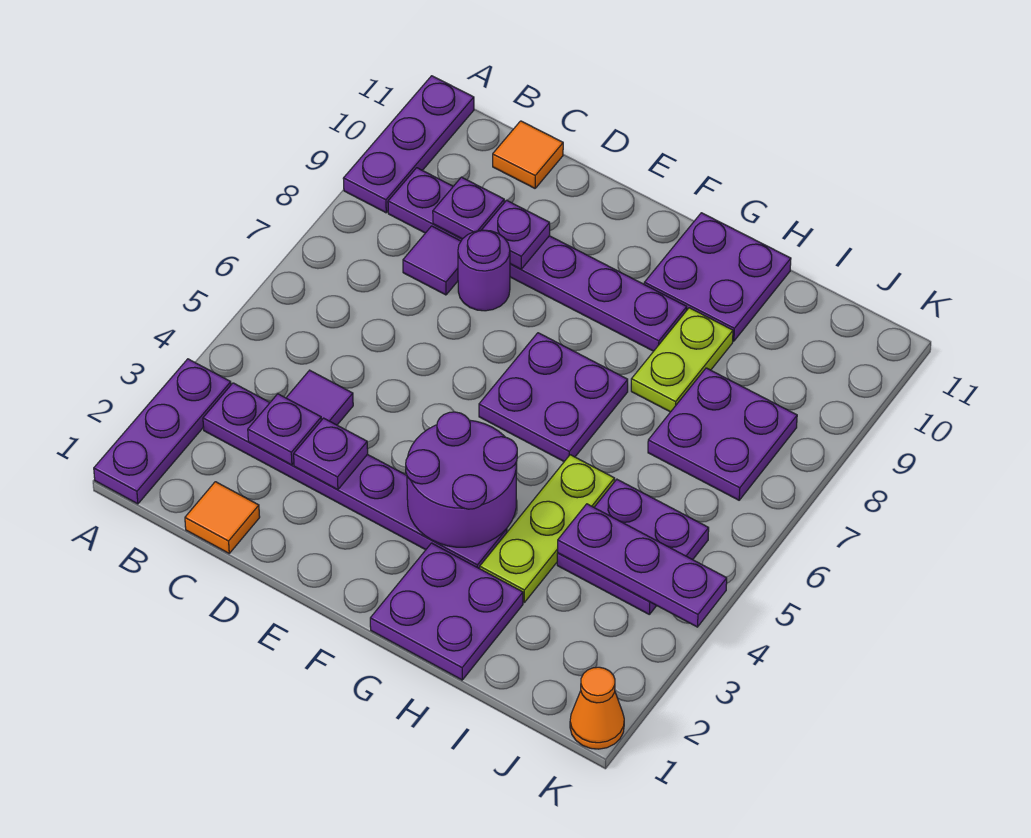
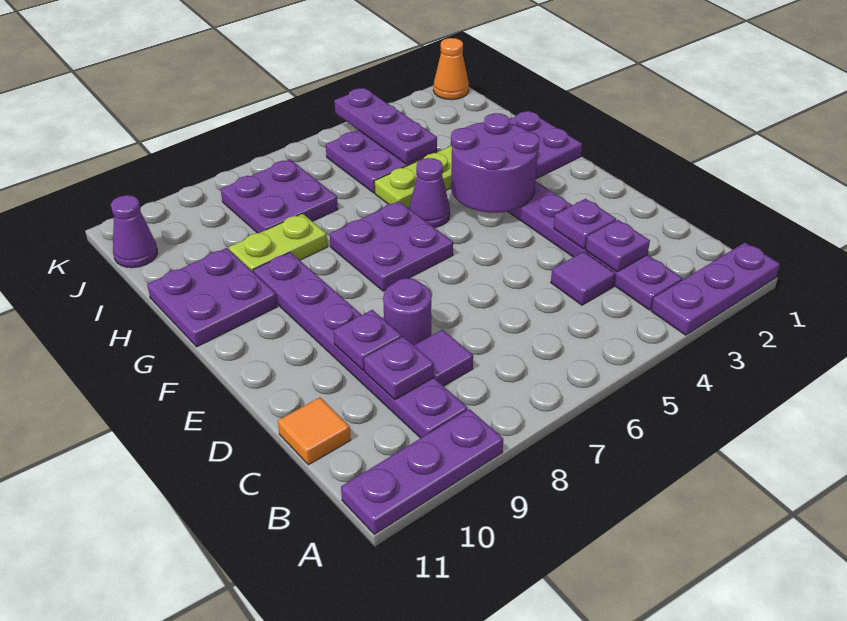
orange 1x1 tile [185,482,260,553] -> none
none -> purple 1x1 cone [409,158,450,228]
none -> purple 1x1 cone [111,195,157,268]

